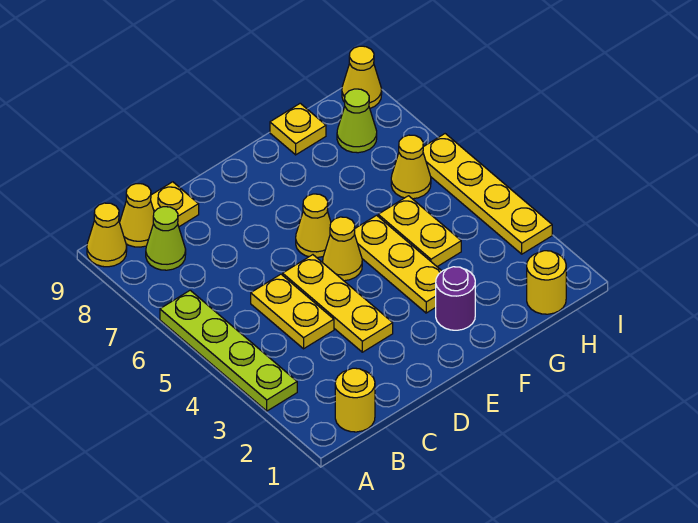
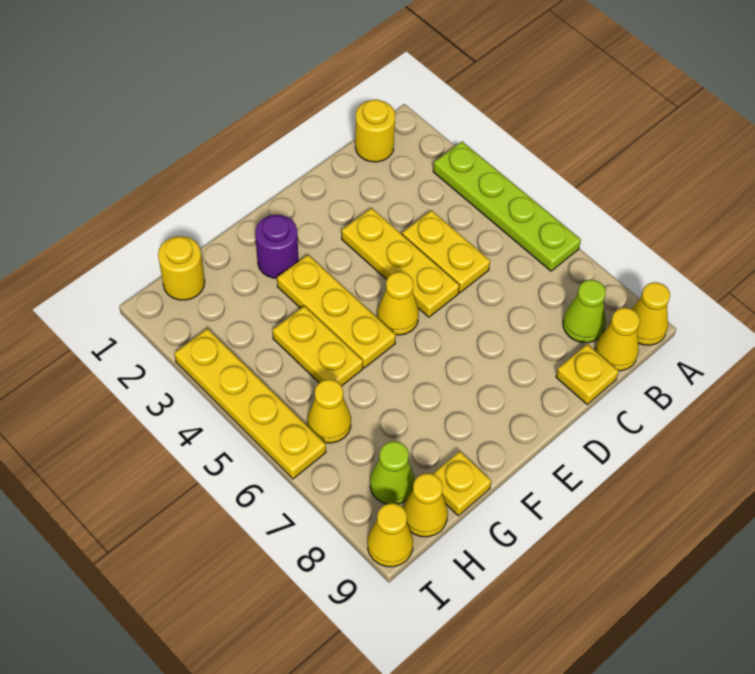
yellow 1x1 cone [296,194,331,258] -> yellow 1x1 cone moved to [403,473,448,537]

